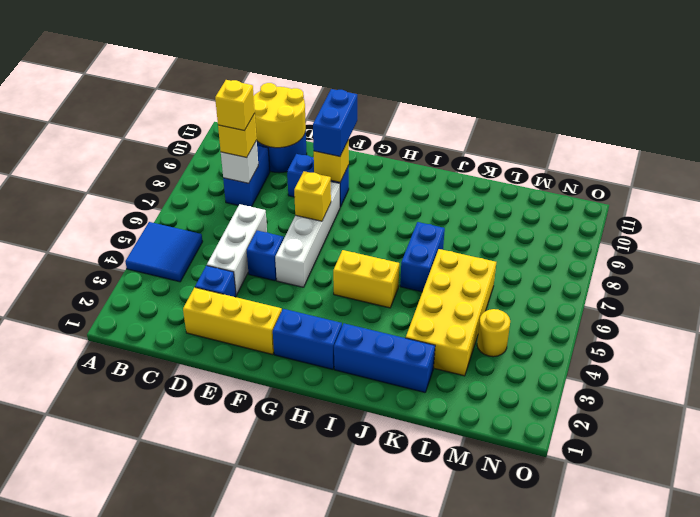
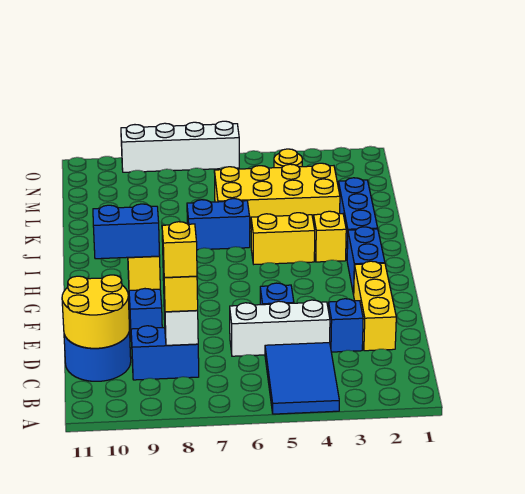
blue 2x2 tile [125,222,203,282] -> blue 2x3 tile [265,343,339,414]
white 1x4 brick [275,182,340,287] -> white 1x4 brick moved to [121,121,239,172]
yellow 1x1 brick [294,171,331,221] -> yellow 1x1 brick moved to [313,211,346,262]
yellow 1x2 brick [333,250,399,308] -> yellow 1x2 brick turned to [251,213,315,264]

